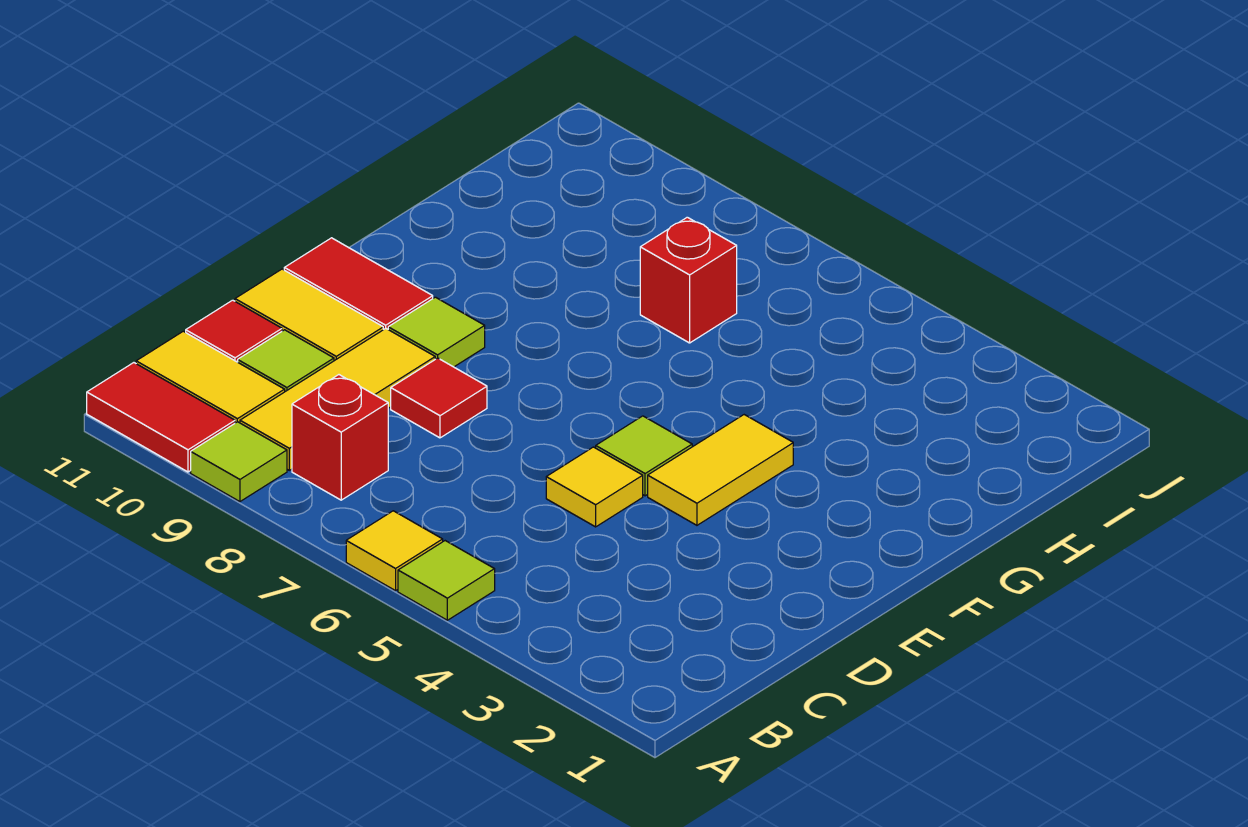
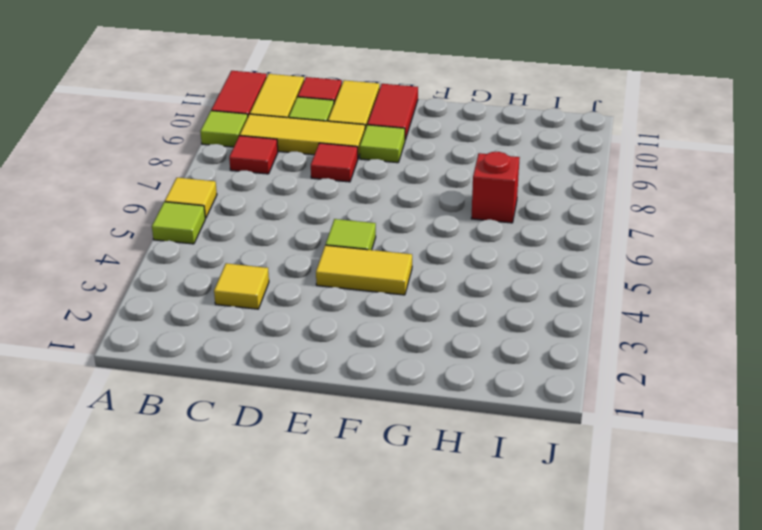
red 1x1 brick [292,375,388,500] -> red 1x1 tile [229,136,278,174]
yellow 1x1 tile [546,447,643,527] -> yellow 1x1 tile moved to [214,263,269,309]

